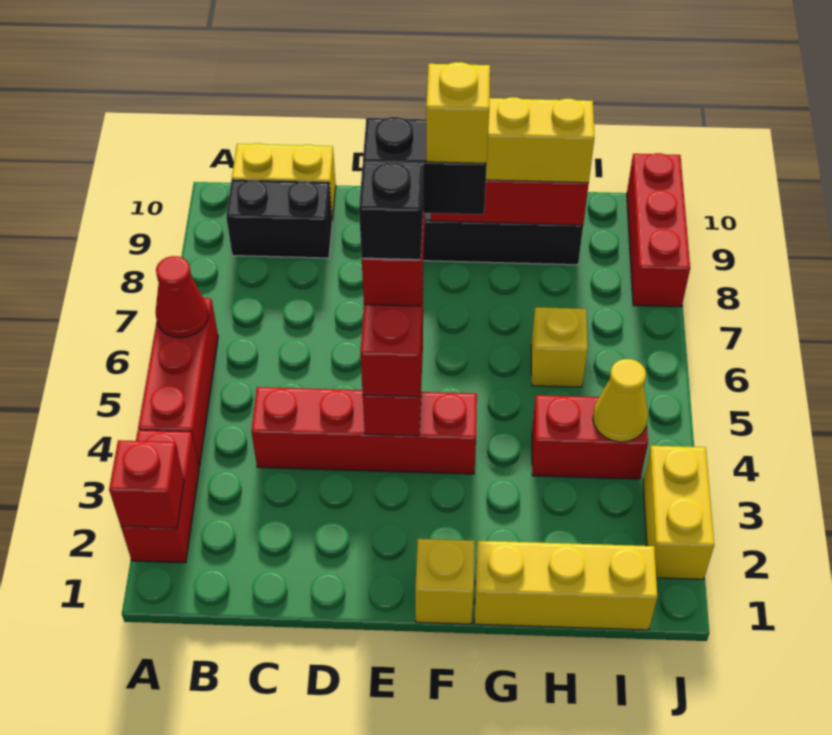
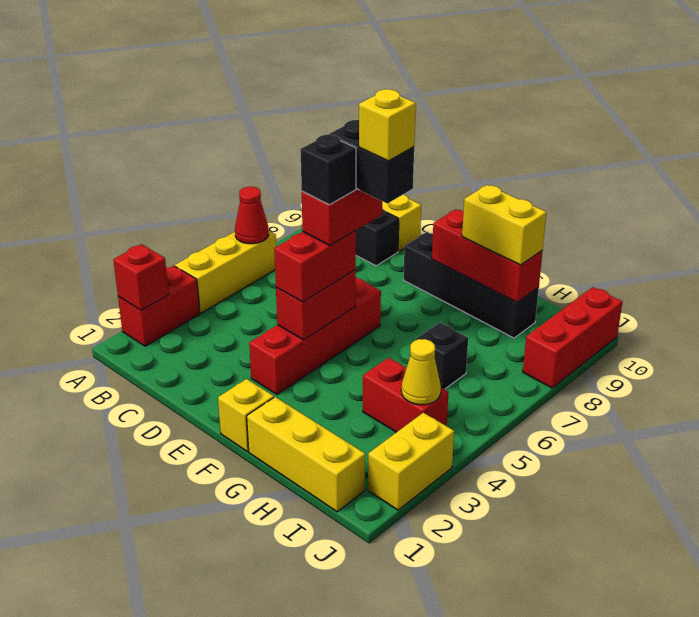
red 1x3 brick [138,298,218,466] -> yellow 1x3 brick [175,231,276,313]
red 1x4 brick [251,387,477,474] -> red 1x4 brick turned to [249,278,381,394]
yellow 1x1 brick [531,307,588,387] -> black 1x1 brick [416,322,468,389]

